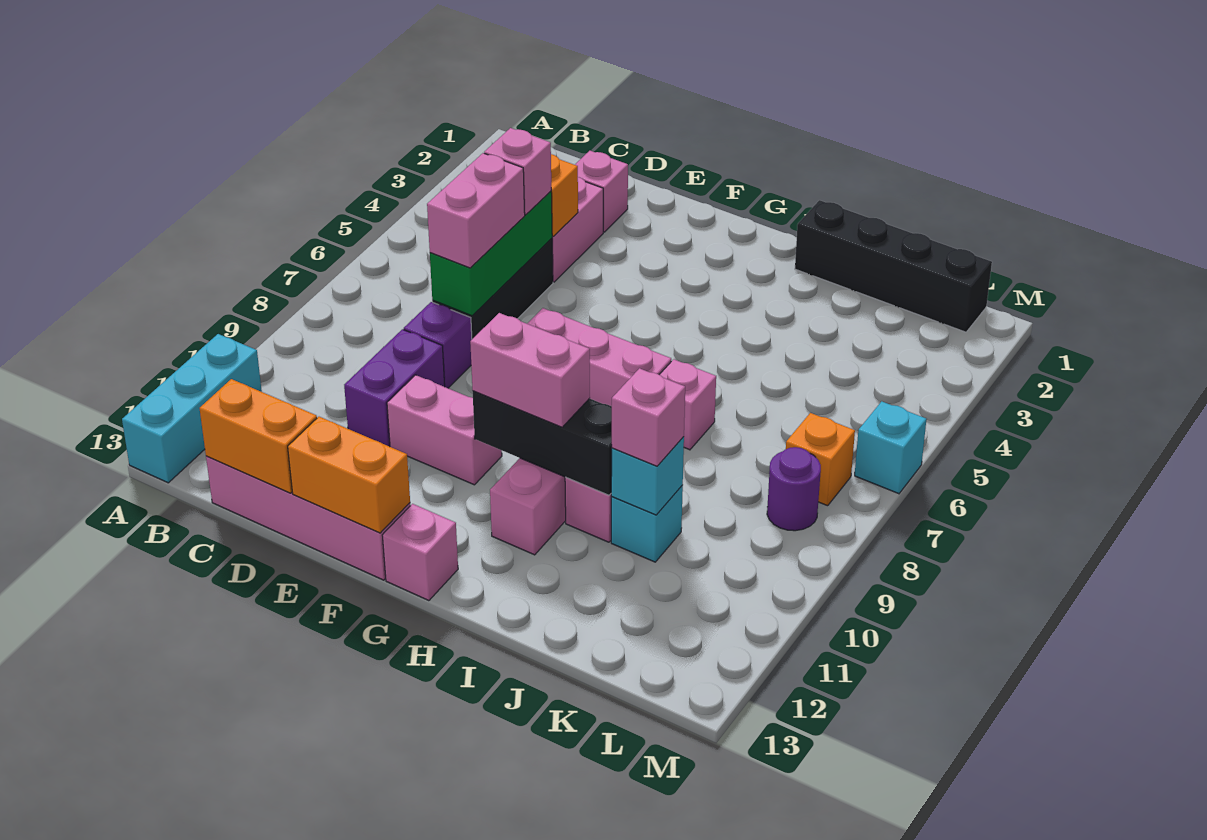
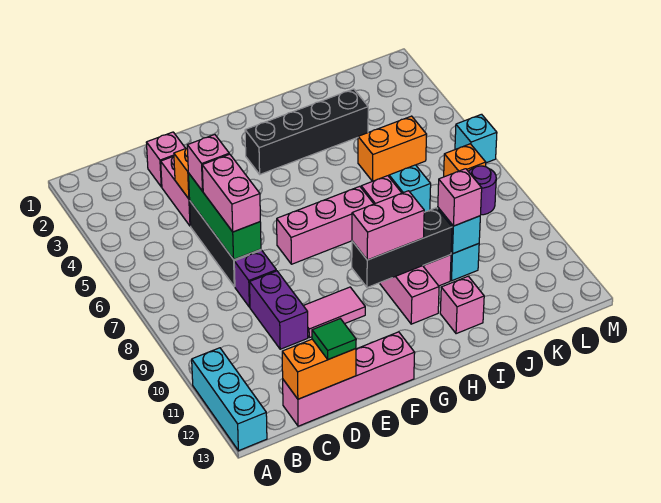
none -> green 1x1 tile [312,319,356,360]
pink 1x2 brick [387,375,502,485] -> pink 1x2 tile [303,287,365,338]
orange 1x2 brick [288,417,410,533] -> orange 1x2 brick moved to [358,116,427,181]
pink 1x1 brick [382,504,458,601] -> pink 1x1 brick moved to [440,276,484,334]
black 1x4 brick [795,200,992,332] -> black 1x4 brick moved to [245,89,368,174]
none -> cyan 1x1 brick [389,165,431,212]

